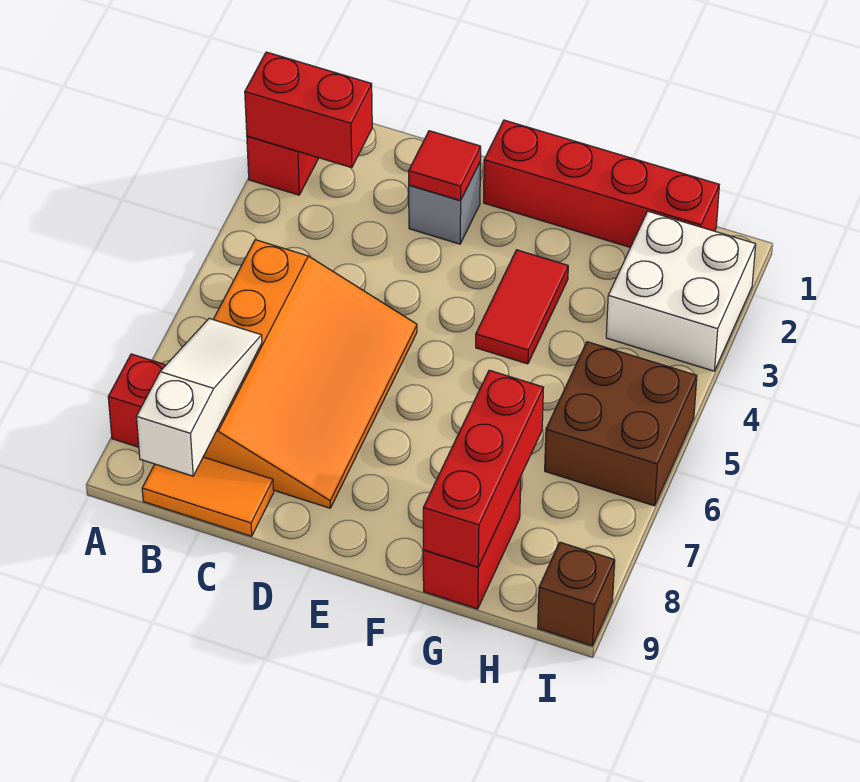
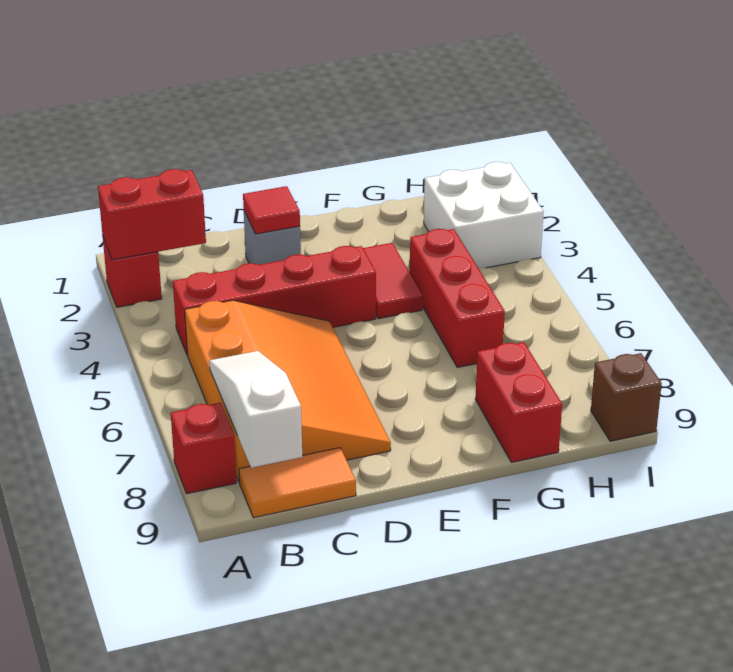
red 1x4 brick [484,120,719,247] -> red 1x4 brick moved to [173,246,376,355]
red 1x3 brick [423,370,544,567] -> red 1x3 brick moved to [410,229,505,367]
brown 2x2 brick [545,342,697,506] -> none

